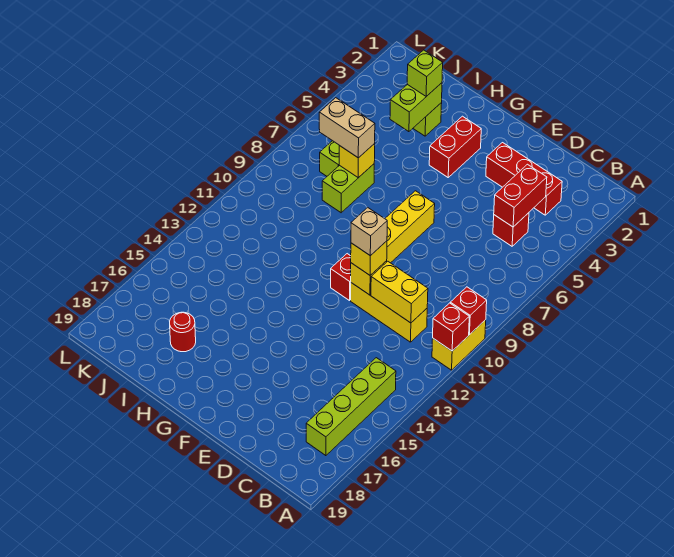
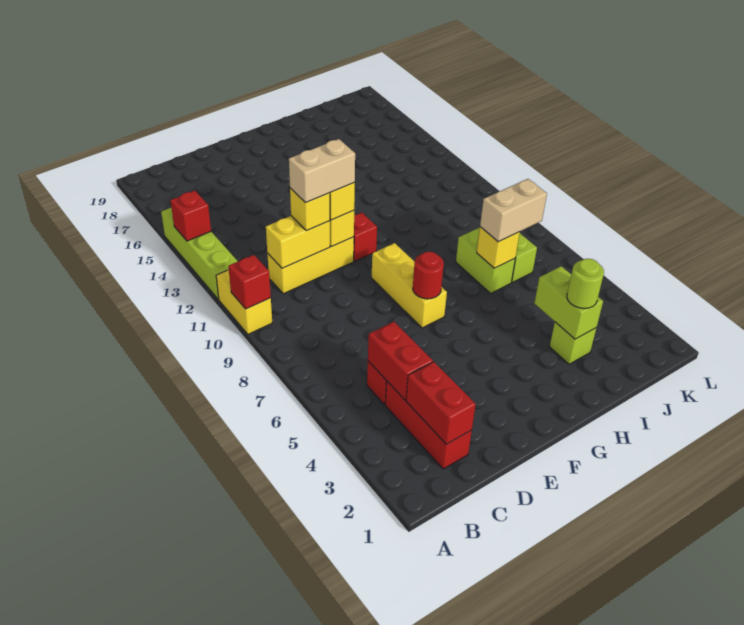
red 1x1 brick [433,303,469,351] -> red 1x1 brick moved to [170,191,211,241]
lime 1x4 brick [306,358,396,456] -> lime 1x4 brick moved to [161,208,238,299]
red 1x3 brick [486,143,562,215] -> red 1x3 brick turned to [385,381,472,469]
none -> yellow 1x1 brick [290,188,330,231]
tan 1x1 brick [351,208,387,256] -> tan 1x2 brick [289,139,355,203]
red 1x2 brick [429,116,481,177] -> red 1x2 brick moved to [406,362,476,444]
lime 1x1 brick [407,50,443,96] -> lime 1x1 round brick [567,259,604,309]
red 1x1 round brick [170,312,196,352] -> red 1x1 round brick moved to [413,252,444,299]

